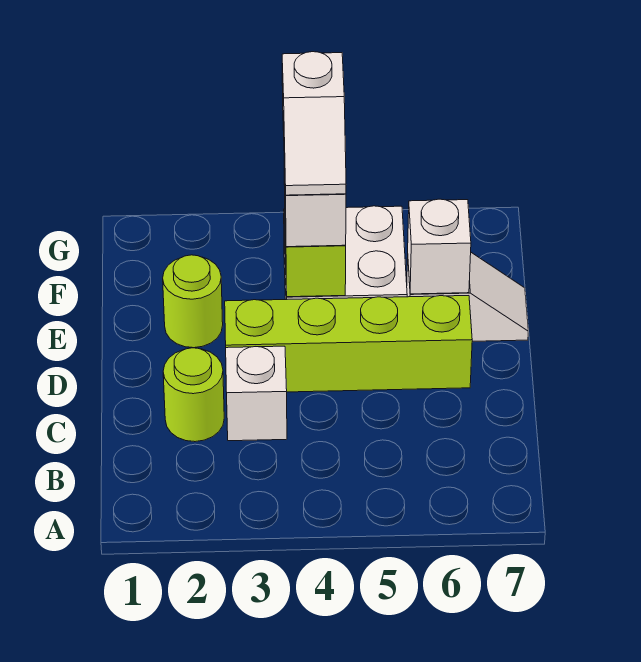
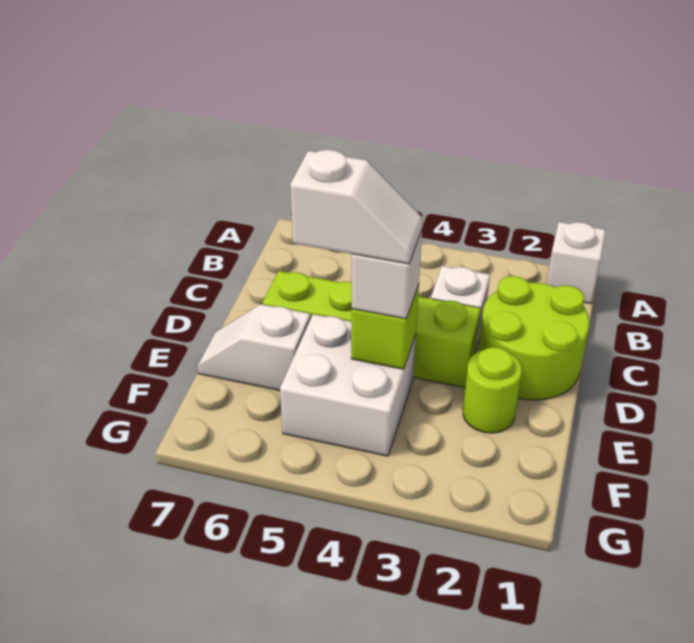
lime 1x1 round brick [163,348,224,442] -> lime 2x2 round brick [478,276,589,400]
white 1x2 slope [282,52,346,195] -> white 1x2 slope turned to [290,150,423,264]
white 1x1 brick [408,199,471,294] -> white 1x1 brick moved to [547,222,606,304]

